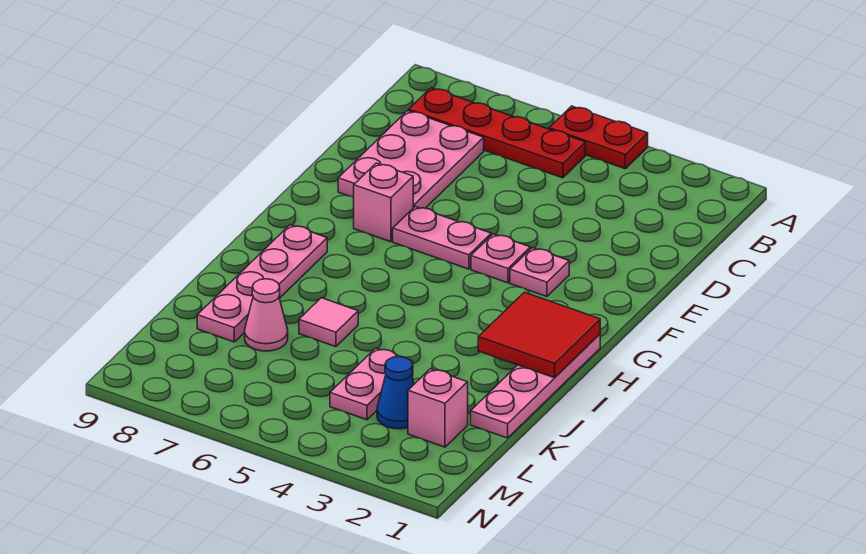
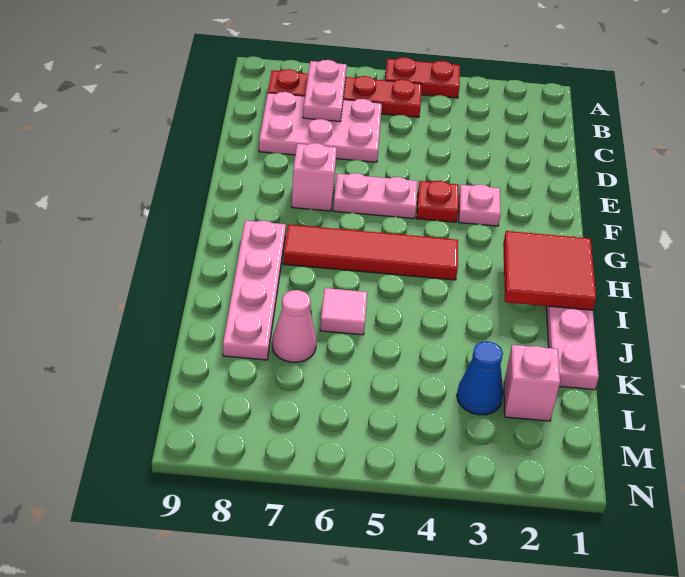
pink 2x3 plate [338,111,484,208] -> pink 2x3 plate turned to [259,92,382,162]
pink 1x1 plate [471,234,530,283] -> red 1x1 plate [417,181,459,222]
none -> red 1x4 tile [283,224,458,280]
pink 1x2 plate [330,348,413,420] -> pink 1x2 plate moved to [303,60,347,122]

